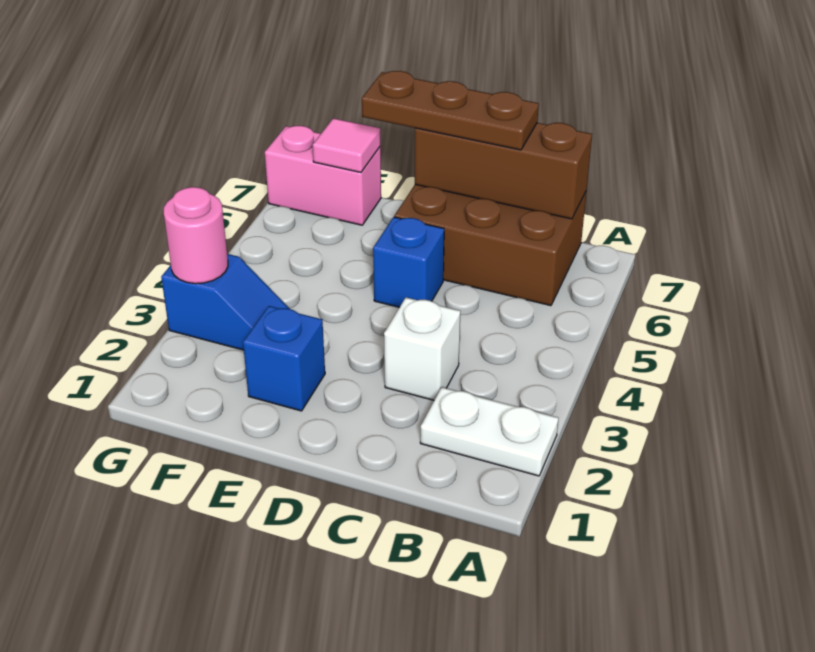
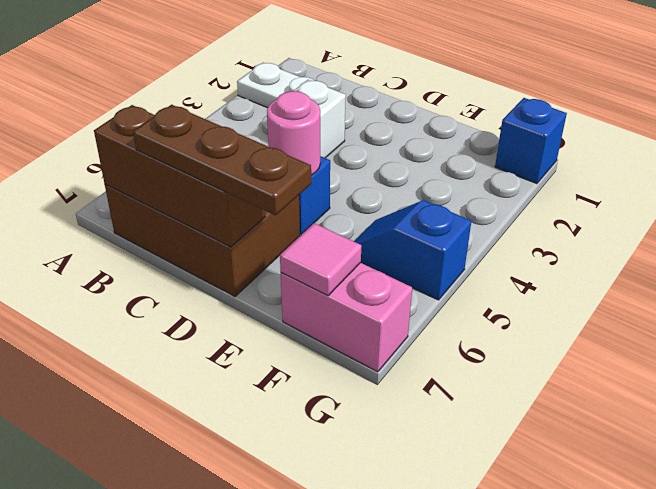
blue 1x1 brick [243,306,325,411] -> blue 1x1 brick moved to [495,98,567,184]
blue 1x2 slope [161,254,290,350] -> blue 1x2 slope moved to [354,200,471,300]
pink 1x1 round brick [164,187,228,284] -> pink 1x1 round brick moved to [267,91,320,175]

